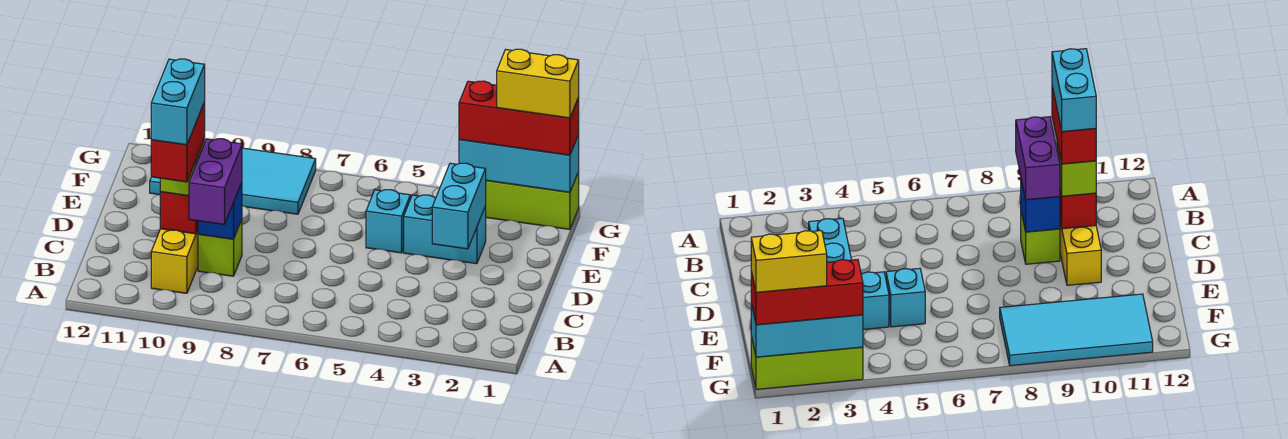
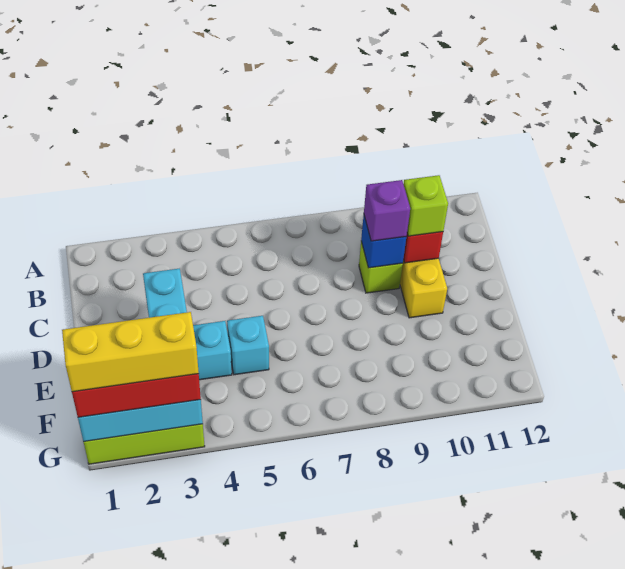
purple 1x2 brick [189,139,242,224] -> purple 1x1 brick [364,180,410,241]
red 1x2 brick [151,102,205,182] -> none
cyan 1x2 brick [151,59,205,145] -> none
cyan 2x4 tile [150,148,316,214] -> none
yellow 1x2 brick [497,49,579,118] -> yellow 1x3 brick [62,312,199,392]

